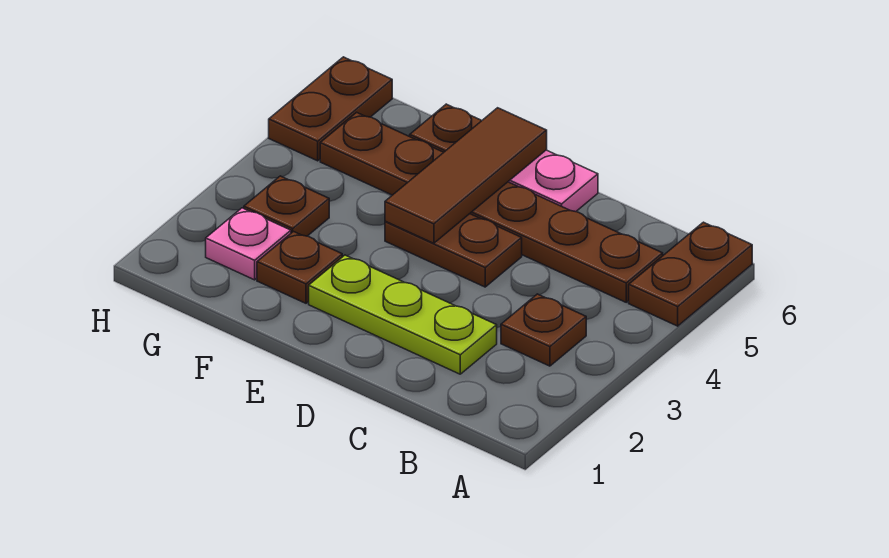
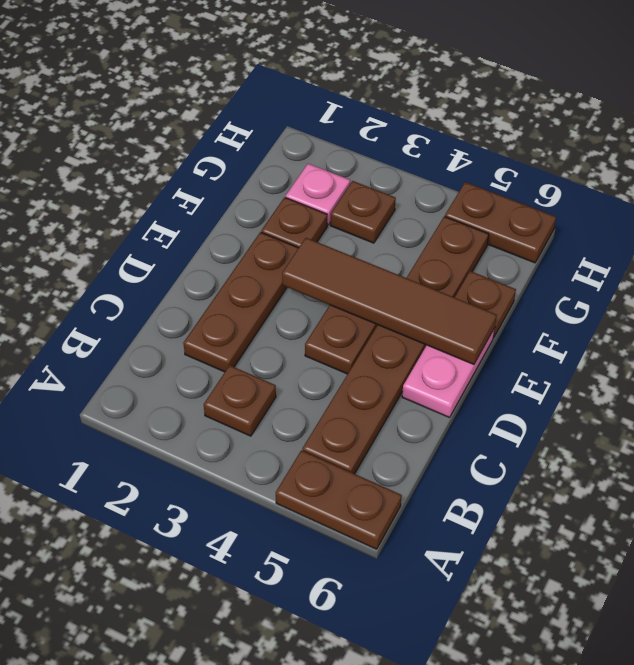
lime 1x3 plate [309,255,497,374] -> brown 1x3 plate [183,232,298,372]
brown 1x3 tile [385,108,547,243] -> brown 1x4 tile [282,238,497,364]

